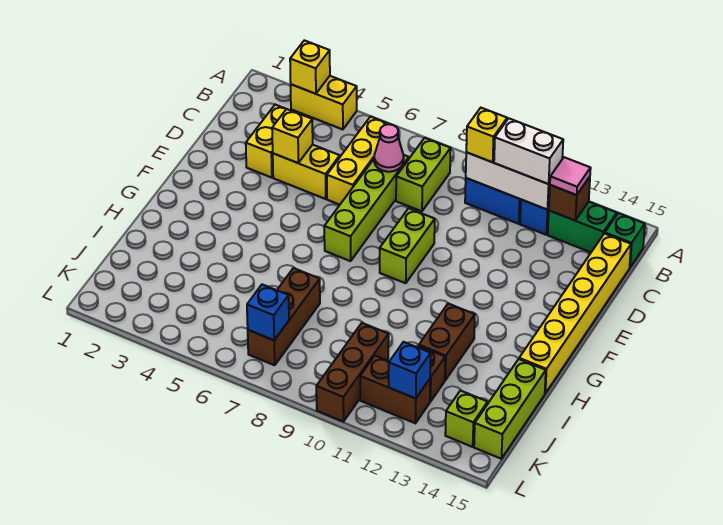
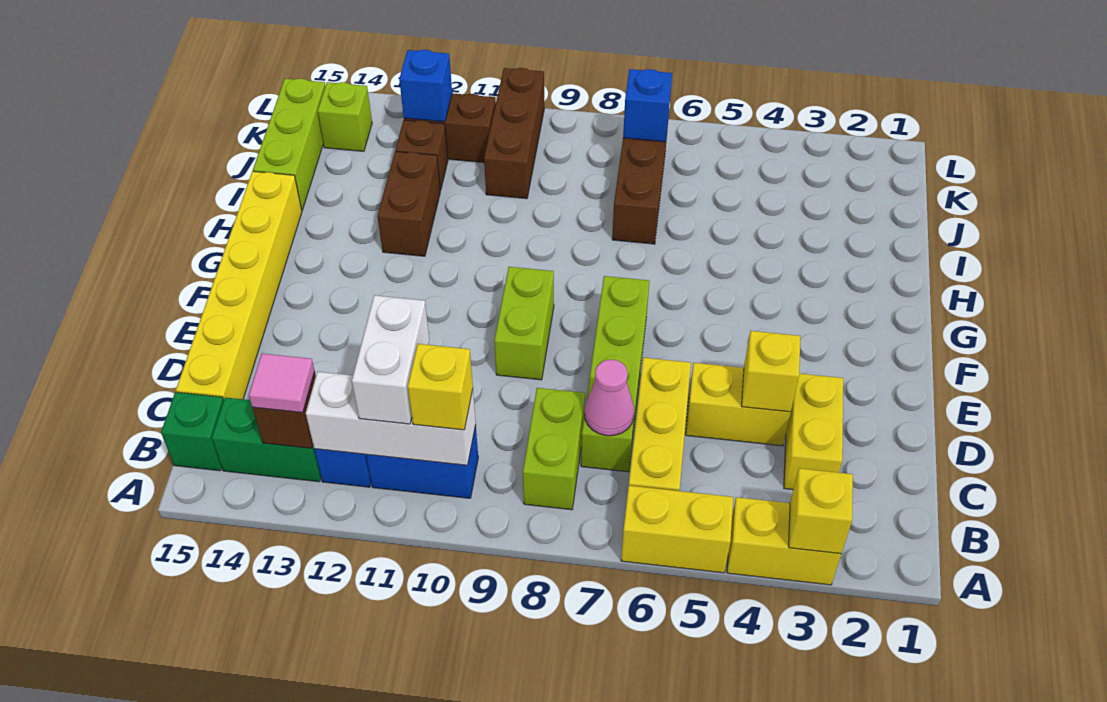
none -> yellow 1x2 brick [621,486,733,573]
white 1x2 brick [494,118,563,184] -> white 1x2 brick turned to [352,295,429,424]

